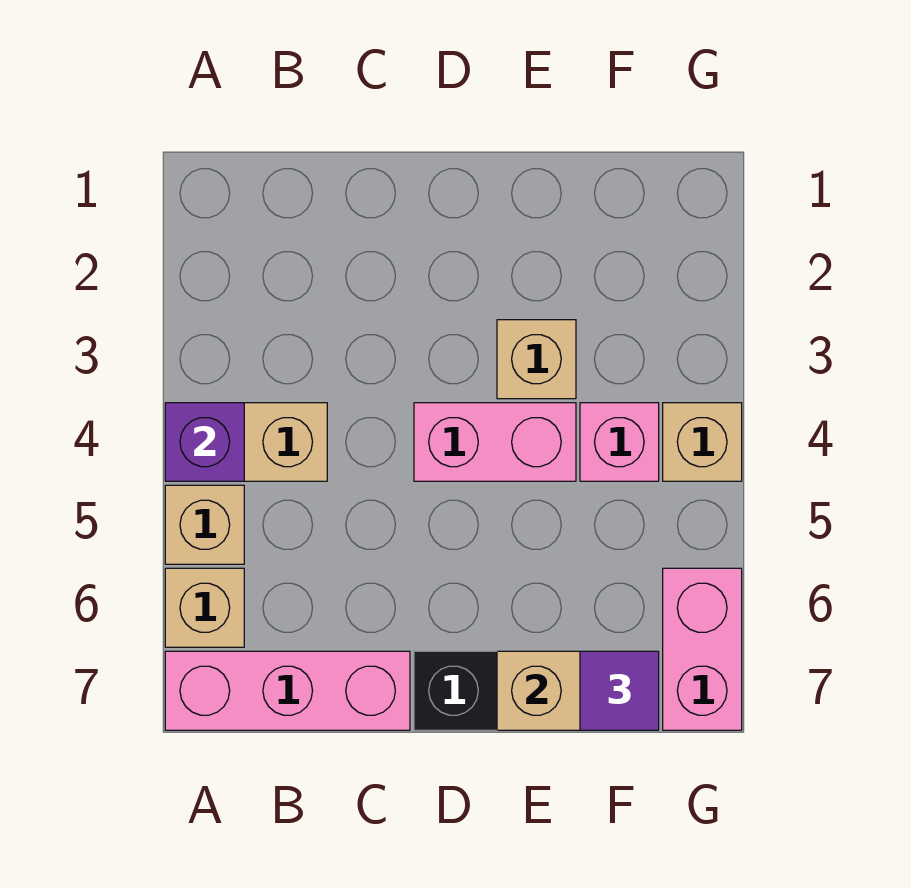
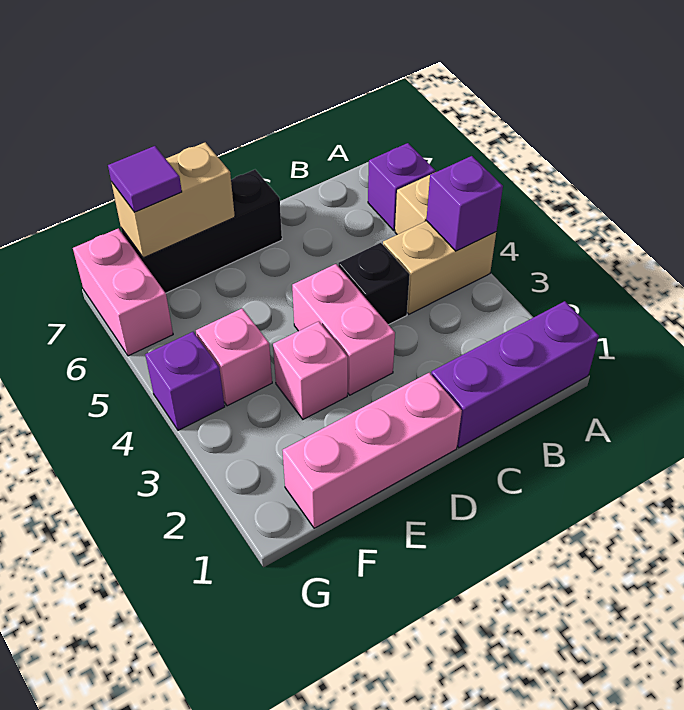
none -> purple 1x3 brick [431,301,599,448]
tan 1x1 brick [165,568,244,647] -> purple 1x1 brick [368,143,435,230]
pink 1x3 brick [165,651,410,730] -> pink 1x3 brick moved to [282,373,462,528]
none -> black 1x1 brick [338,243,410,325]
pink 1x2 brick [414,403,576,481] -> pink 1x2 brick turned to [292,264,395,395]
tan 1x1 brick [497,320,576,399] -> pink 1x1 brick [273,321,348,419]
tan 1x1 brick [663,403,742,481] -> purple 1x1 brick [145,332,225,430]

